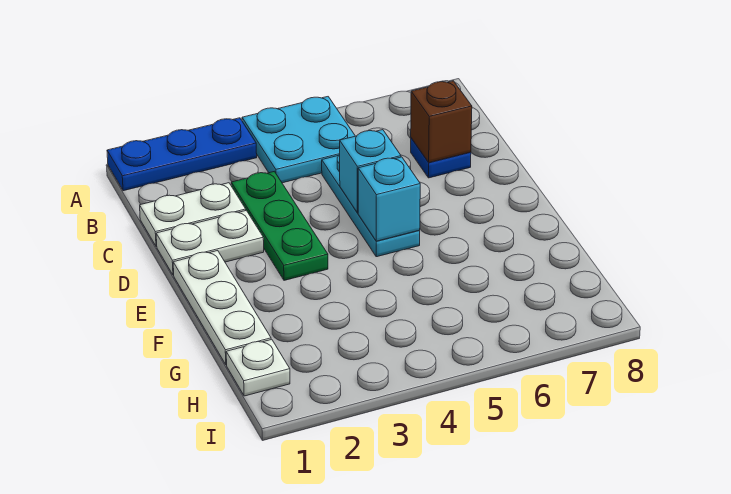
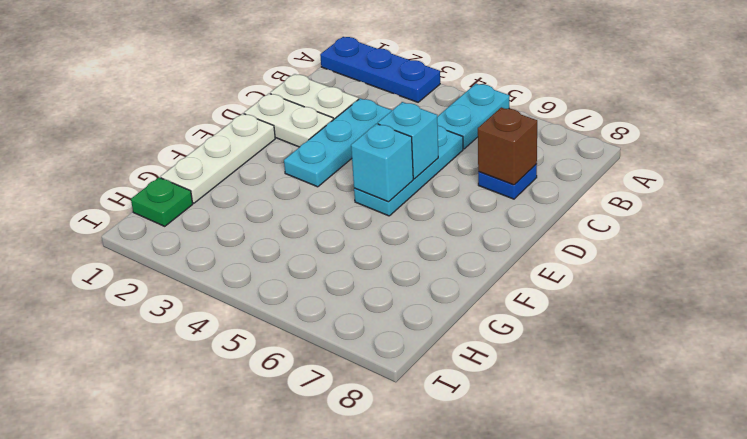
cyan 2x2 plate [242,97,355,183] -> cyan 1x2 plate [437,84,509,149]
green 1x3 plate [231,171,328,280] -> cyan 1x3 plate [284,98,392,187]
white 1x1 plate [226,339,290,396] -> green 1x1 plate [131,177,193,226]

